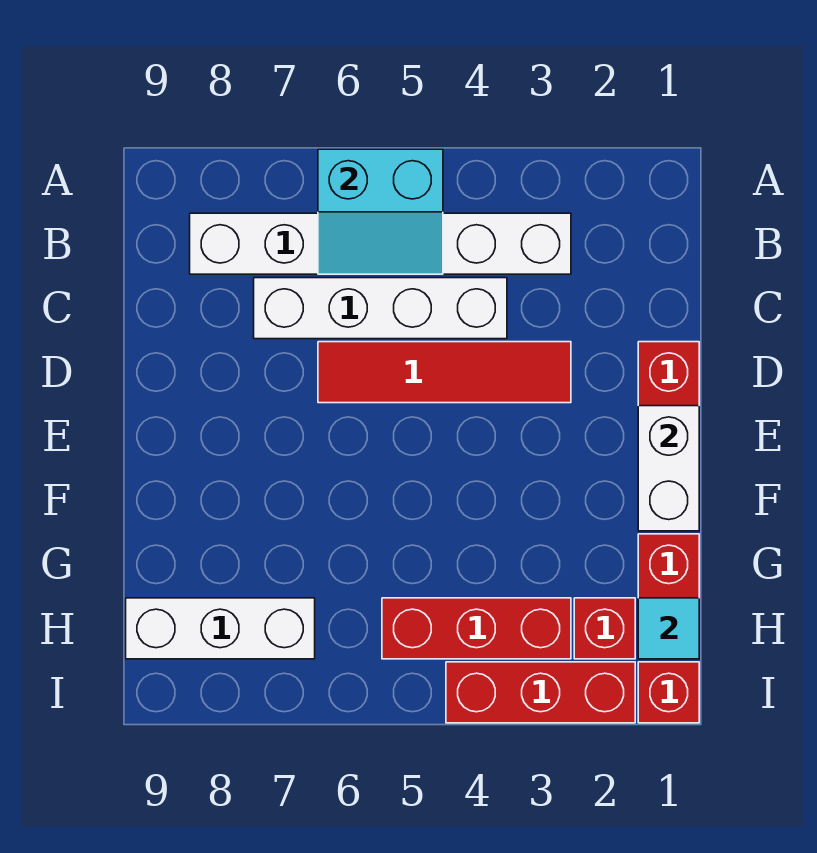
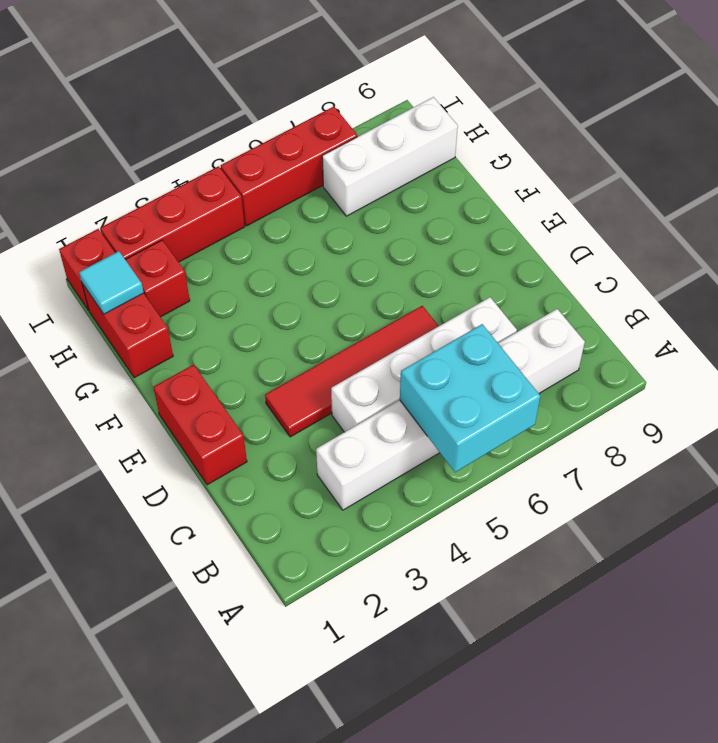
cyan 2x2 slope [318,149,443,274] -> cyan 2x2 brick [400,324,540,472]
white 1x2 brick [638,406,699,531] -> none
red 1x3 brick [382,598,571,659] -> red 1x3 brick moved to [221,107,357,226]

